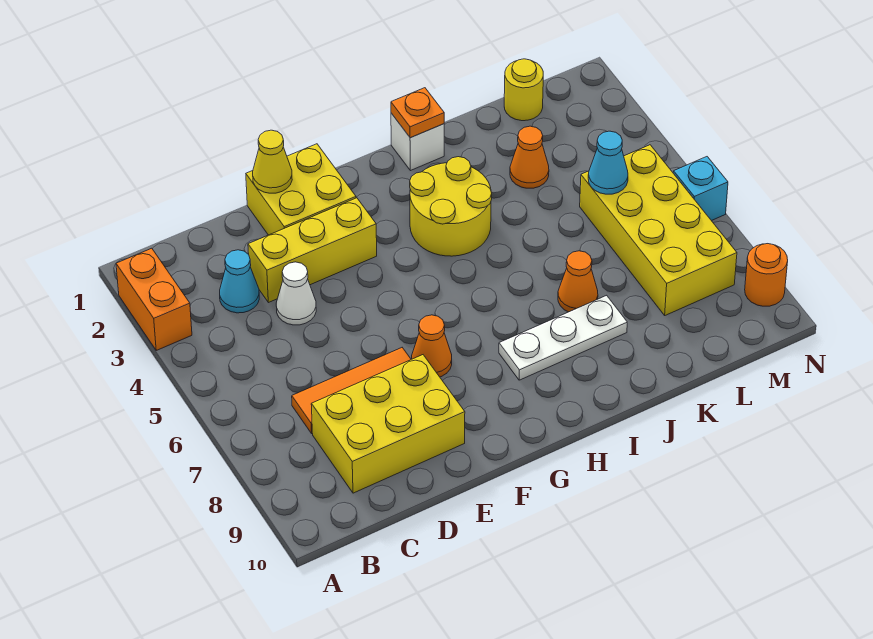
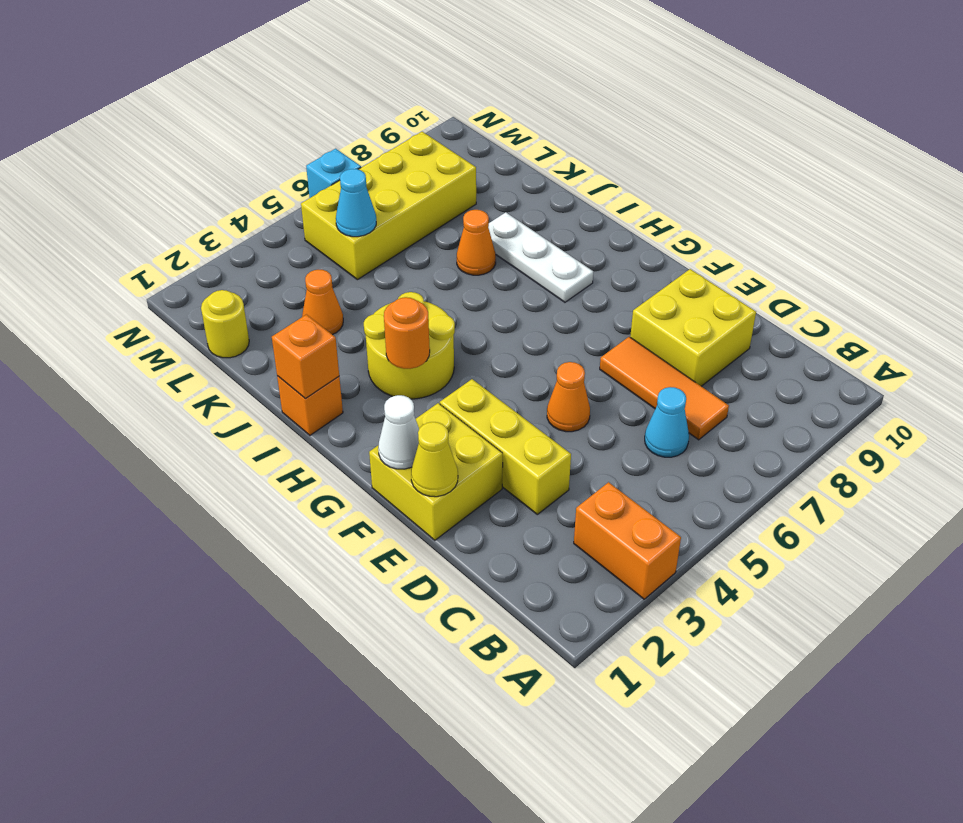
orange 1x2 brick [116,248,192,350] -> orange 1x2 brick turned to [574,482,681,599]
cyan 1x1 cone [220,250,259,313] -> cyan 1x1 cone moved to [645,387,689,457]
yellow 2x3 brick [311,355,465,493] -> yellow 2x2 brick [630,269,756,386]
white 1x1 cone [276,262,316,325] -> white 1x1 cone moved to [378,395,419,469]
orange 1x1 cone [412,315,452,377] -> orange 1x1 cone moved to [547,362,590,432]
white 1x1 brick [391,113,444,171] -> orange 1x1 brick [277,376,343,435]
orange 1x1 plate [391,88,444,138] -> orange 1x1 brick [272,315,339,399]
orange 1x1 round brick [745,244,788,306] -> orange 1x1 round brick moved to [384,297,430,369]

